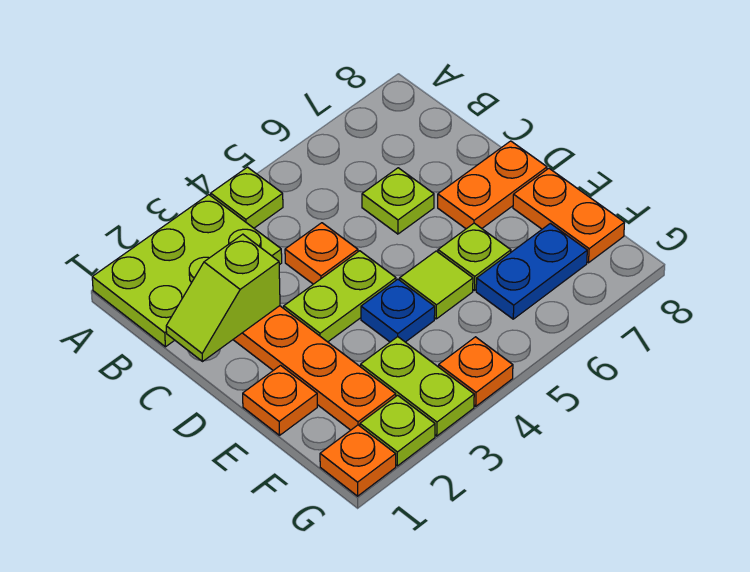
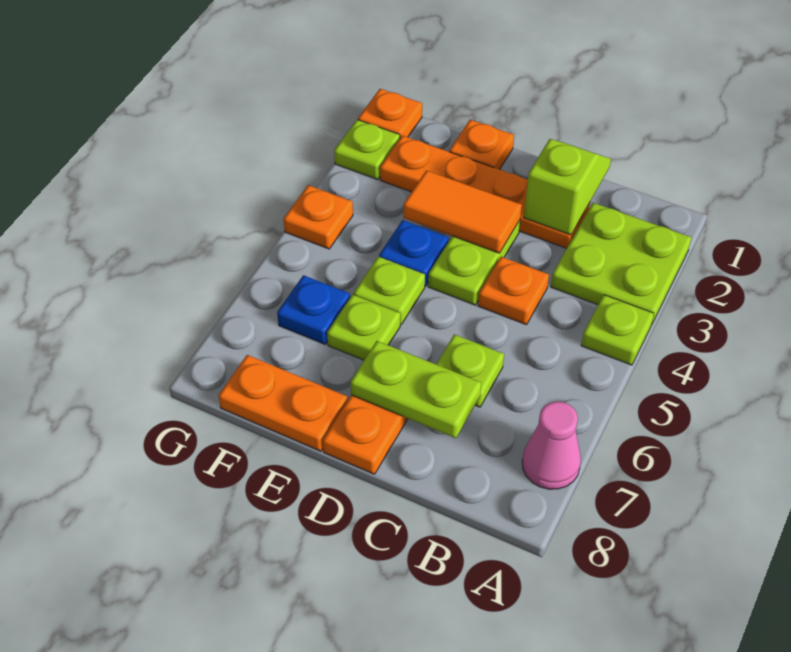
lime 2x3 plate [92,195,282,347] -> lime 2x2 plate [551,203,691,325]
none -> pink 1x1 cone [522,402,581,489]
none -> orange 1x2 tile [404,170,522,253]
lime 1x1 tile [400,251,473,319] -> lime 1x1 plate [354,257,425,324]
lime 1x2 plate [361,337,474,436] -> lime 1x2 plate moved to [351,341,481,438]
blue 1x2 plate [476,223,587,319] -> blue 1x1 plate [277,275,350,344]

